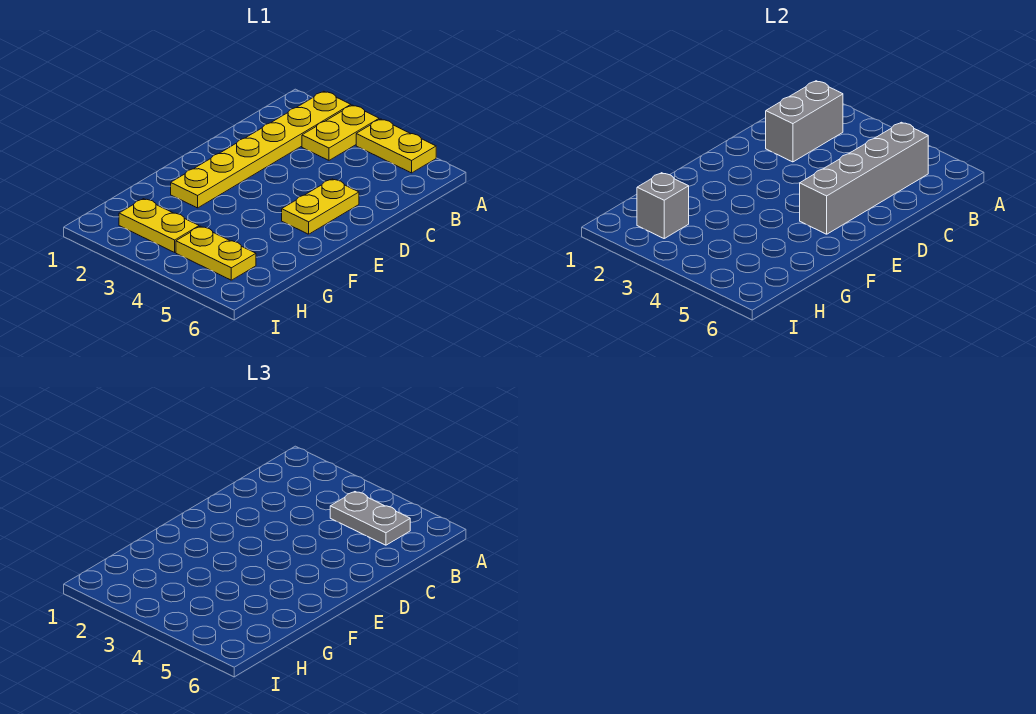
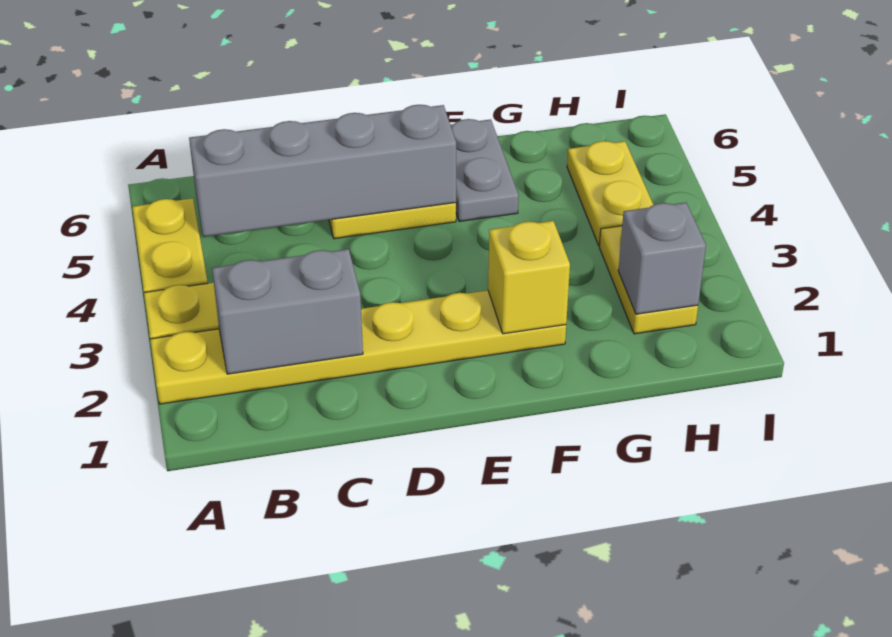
grey 1x2 plate [330,492,410,545] -> grey 1x2 plate moved to [451,119,519,221]
none -> yellow 1x1 brick [488,221,570,334]

